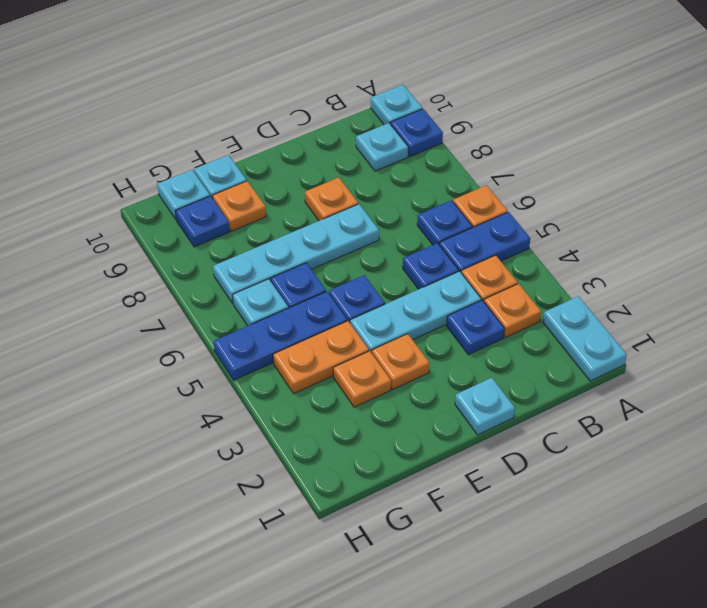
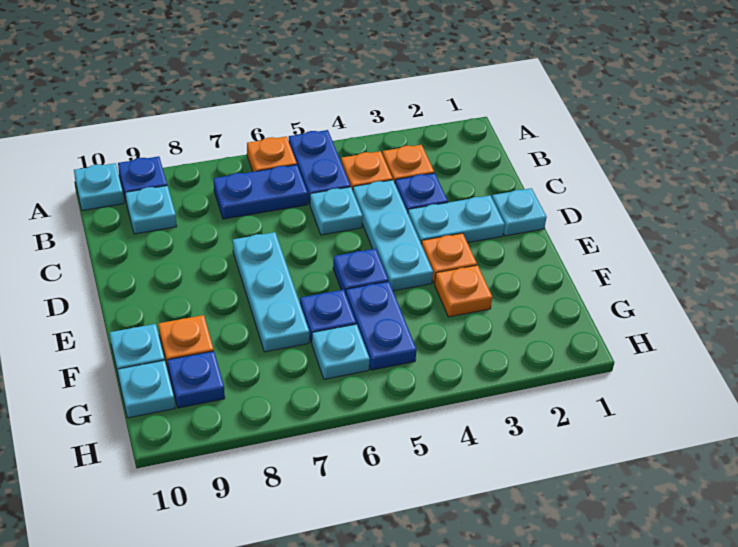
cyan 1x2 plate [543,296,627,381] -> cyan 1x2 plate moved to [408,195,505,243]
blue 1x1 plate [417,200,472,245] -> blue 1x2 plate [213,165,308,219]
blue 1x1 plate [403,243,459,289] -> cyan 1x1 plate [310,187,363,235]
cyan 1x4 plate [213,204,379,303] -> cyan 1x3 plate [233,232,309,352]
orange 1x1 plate [305,178,358,221] -> none
orange 1x2 plate [273,321,369,393] -> none
blue 1x3 plate [214,292,347,380] -> blue 1x2 plate [346,281,417,370]

